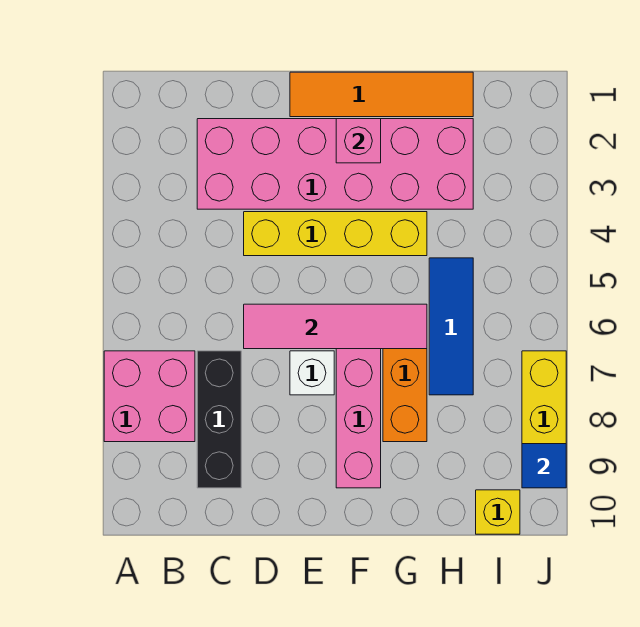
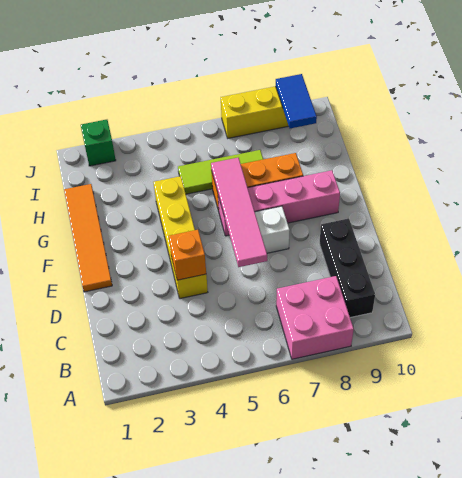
pink 2x6 brick [197,119,473,209] -> none
black 1x3 brick [197,351,241,488] -> black 1x3 brick turned to [319,219,375,318]
none -> orange 1x1 brick [169,230,206,280]
pink 1x1 brick [336,119,381,163] -> none
blue 1x3 tile [429,258,473,395] -> lime 1x3 tile [178,150,263,194]
yellow 1x1 brick [476,490,520,534] -> none
none -> green 1x1 brick [81,120,116,166]
blue 1x1 tile [522,444,566,488] -> blue 1x2 tile [276,74,317,128]

